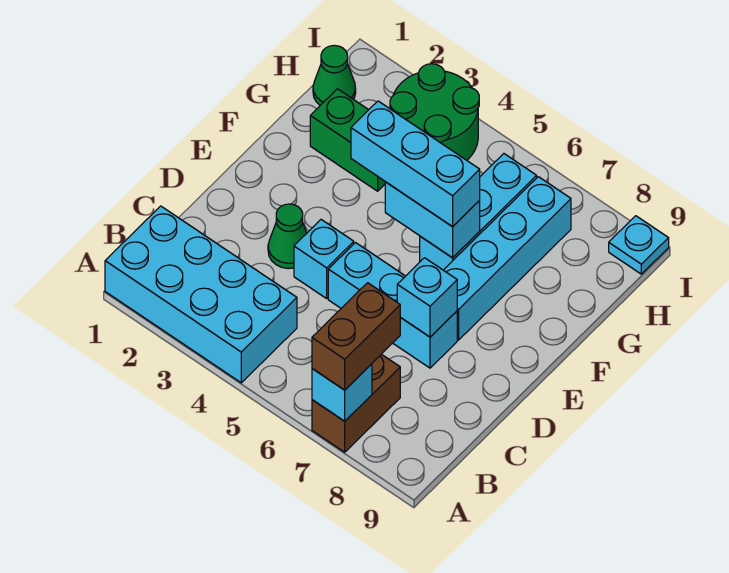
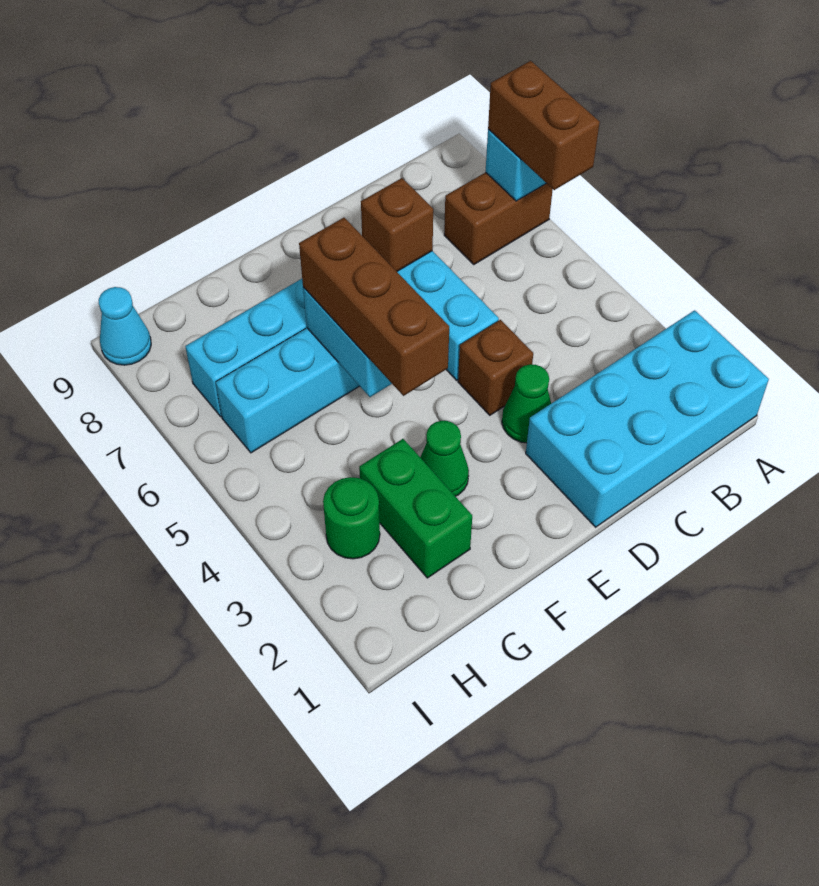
cyan 2x4 brick [105,206,297,383] -> cyan 2x4 brick turned to [526,310,769,527]
brown 1x2 brick [312,283,401,390] -> brown 1x2 brick turned to [488,61,600,190]
cyan 1x1 brick [294,220,354,298] -> brown 1x1 brick [458,320,533,415]
cyan 1x1 brick [397,258,457,337] -> brown 1x1 brick [361,178,433,271]
cyan 1x3 brick [351,101,480,227] -> brown 1x3 brick [299,218,449,396]
green 1x1 cone [313,45,356,105] -> green 1x1 cone moved to [420,421,469,496]
green 2x2 round brick [390,64,479,160] -> green 1x1 round brick [323,477,380,559]
cyan 1x1 plate [609,216,669,274] -> cyan 1x1 cone [99,287,151,365]

